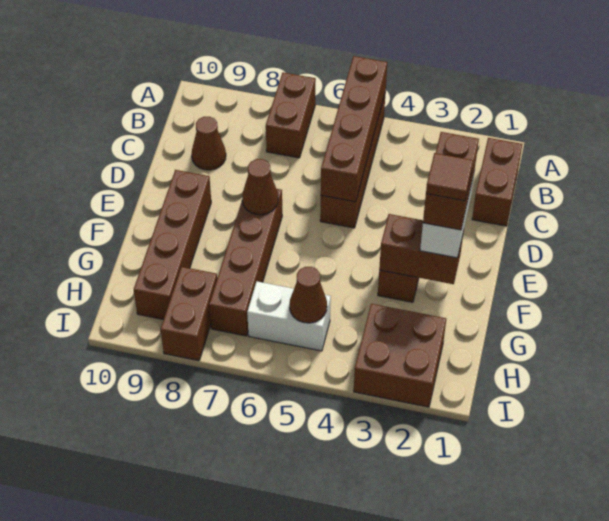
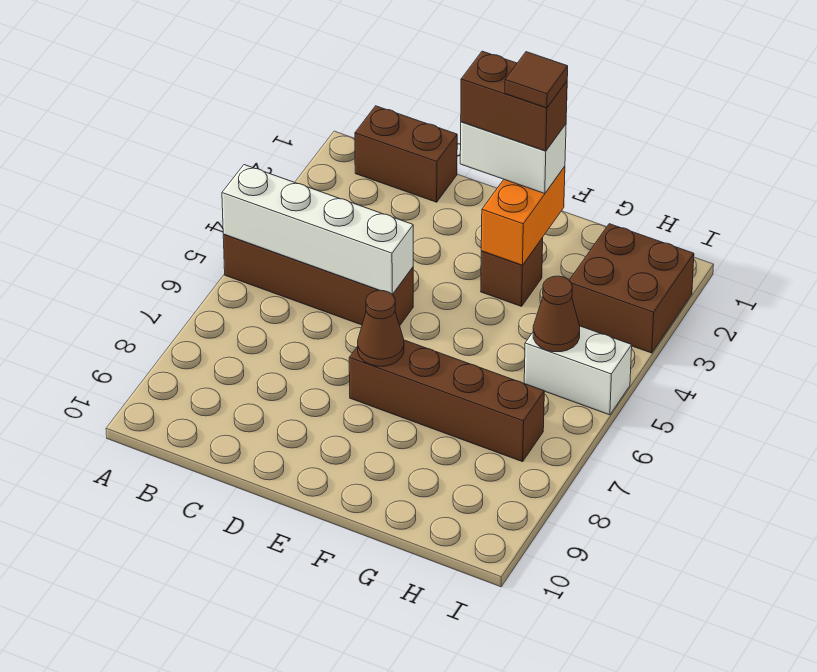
brown 1x4 brick [321,56,387,202] -> white 1x4 brick [222,165,413,294]
brown 1x2 brick [266,72,316,158] -> none
brown 1x1 cone [192,117,226,170] -> none
brown 1x4 brick [134,170,211,320] -> none
brown 1x2 brick [379,214,464,284] -> orange 1x2 brick [481,166,565,265]
white 1x2 brick [247,281,331,351] -> white 1x2 brick turned to [524,326,632,415]
brown 1x2 brick [161,267,217,361] -> none

